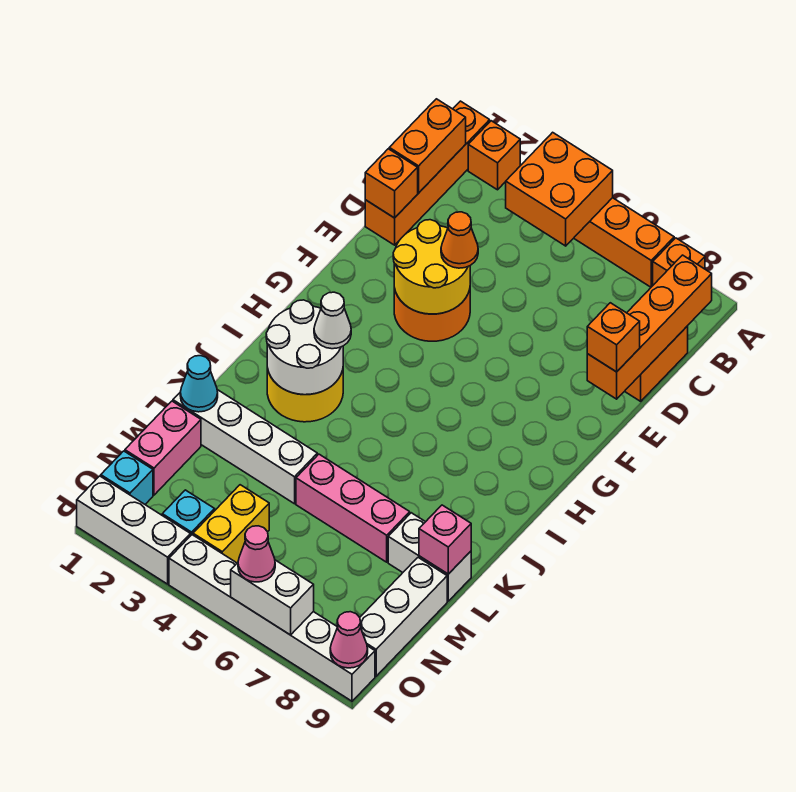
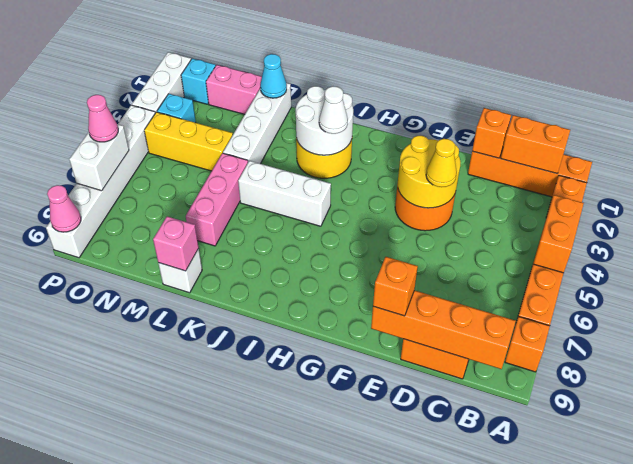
orange 2x2 brick [506,132,613,246] -> orange 1x2 brick [534,195,584,273]
orange 1x1 cone [441,212,478,268] -> yellow 1x1 cone [426,139,457,187]
white 1x2 brick [388,513,471,601] -> white 1x1 brick [158,249,202,293]
white 1x3 brick [360,558,447,676] -> white 1x3 brick moved to [238,161,331,226]
yellow 1x2 brick [193,485,269,563] -> yellow 1x3 brick [144,112,233,171]

